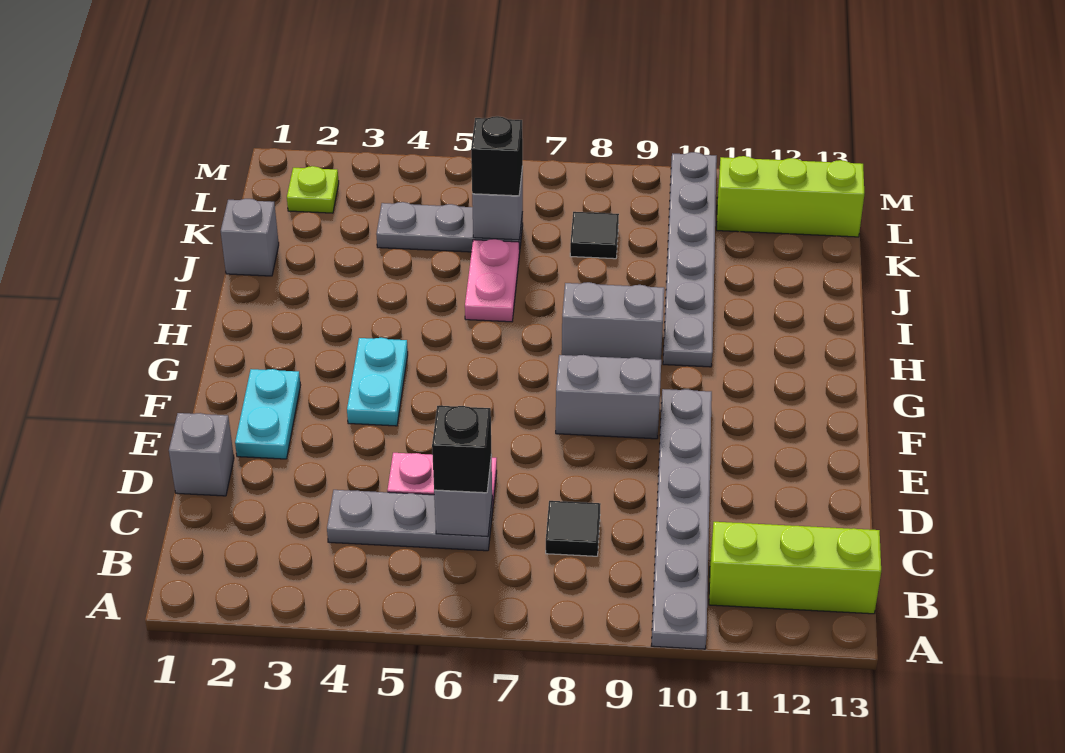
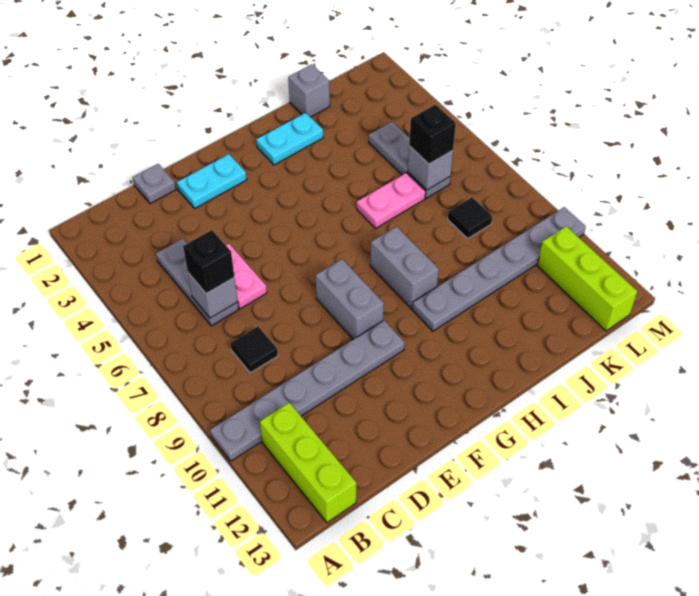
grey 1x1 brick [169,413,234,496] -> grey 1x1 plate [132,164,176,204]
cyan 1x2 plate [347,338,408,426] -> cyan 1x2 plate moved to [256,113,323,165]
lime 1x1 plate [287,166,339,213] -> none

